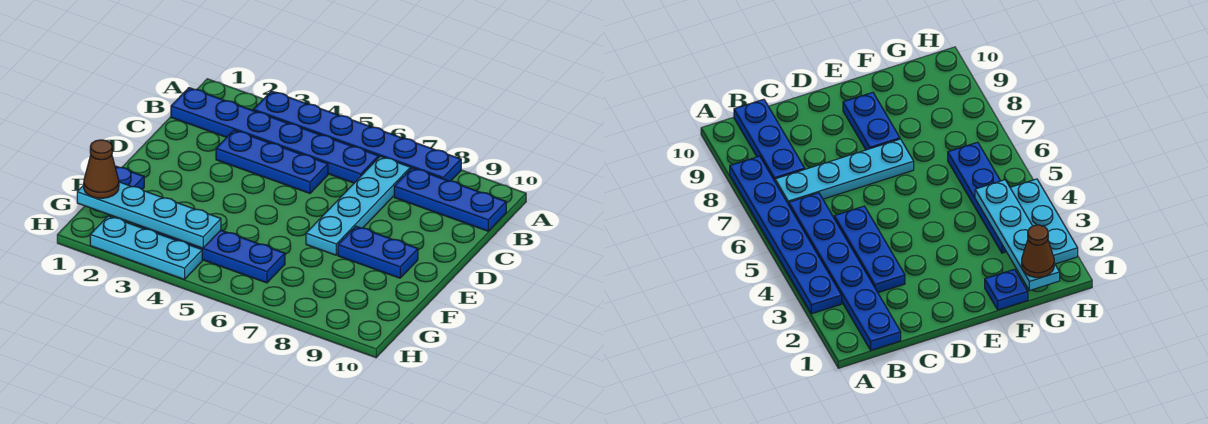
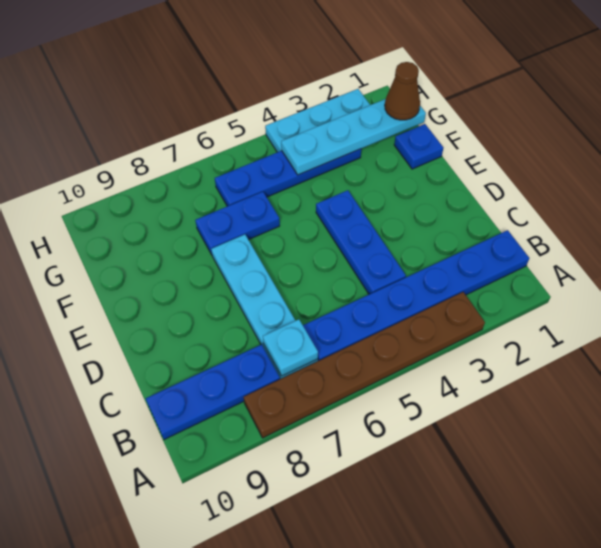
blue 1x6 plate [253,91,461,181] -> brown 1x6 plate [244,292,485,438]
none -> cyan 1x1 plate [263,319,318,376]
blue 1x3 plate [216,130,328,193] -> blue 1x3 plate turned to [316,190,406,294]
blue 1x2 plate [338,226,418,278] -> blue 1x2 plate moved to [195,192,280,255]

